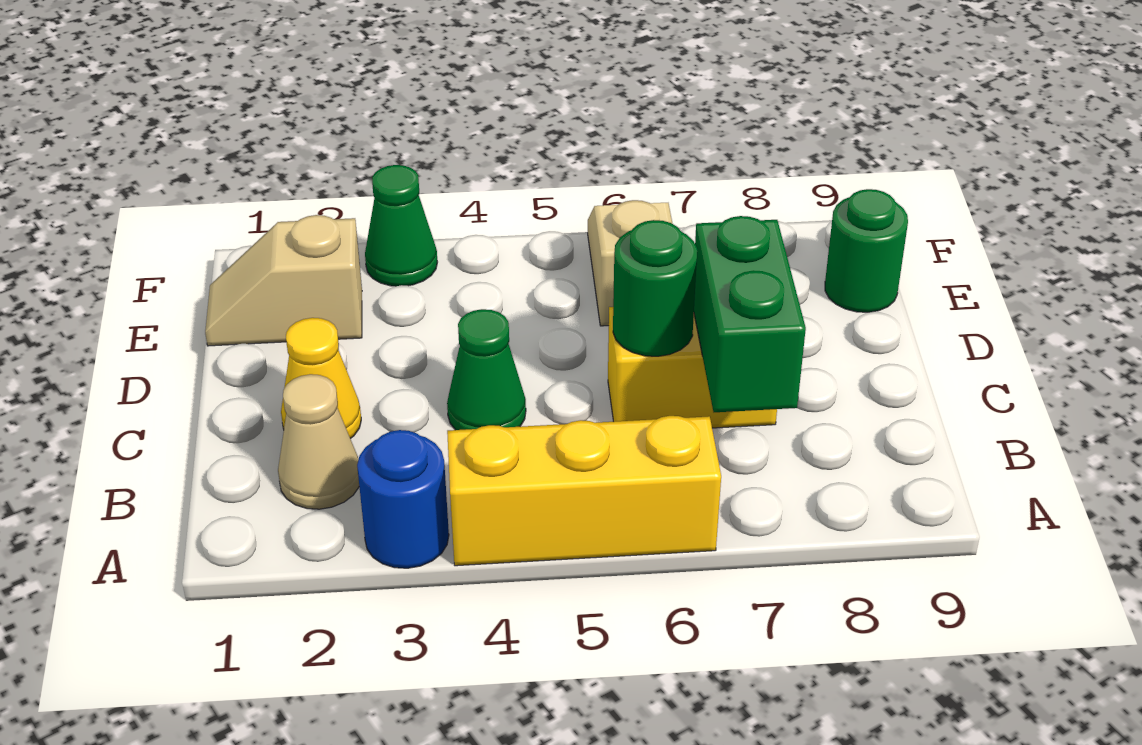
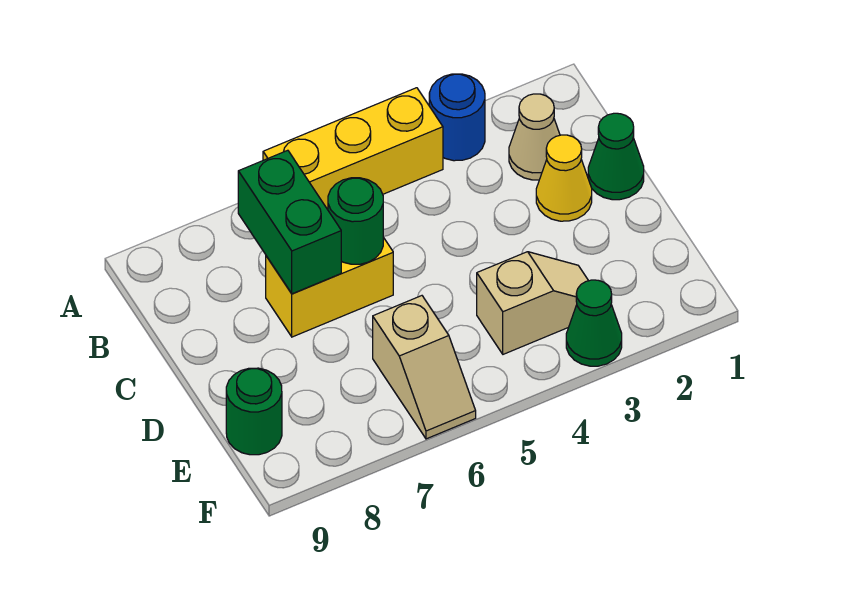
green 1x1 cone [447,309,526,430] -> green 1x1 cone moved to [588,113,644,200]
tan 1x2 slope [205,215,362,346] -> tan 1x2 slope moved to [477,252,588,354]

